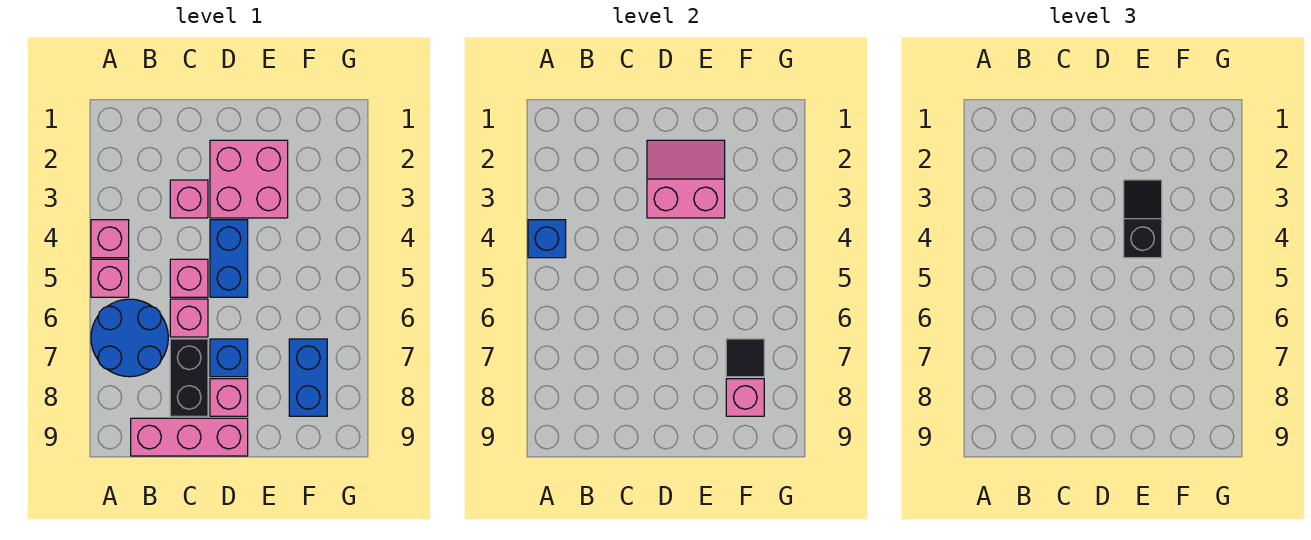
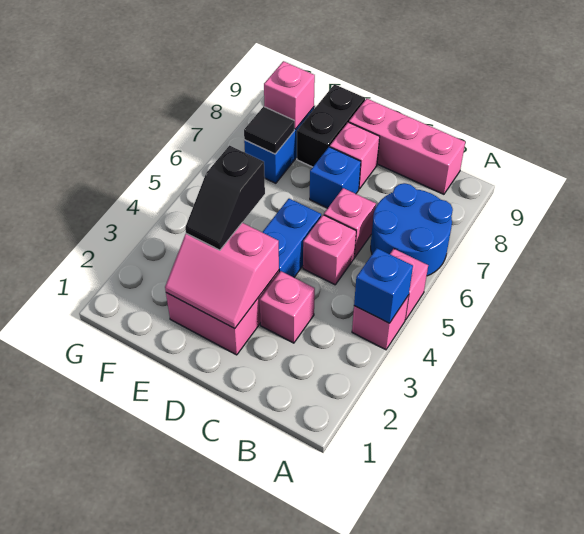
black 1x2 brick [170,339,208,416] -> black 1x2 brick moved to [297,84,365,167]

